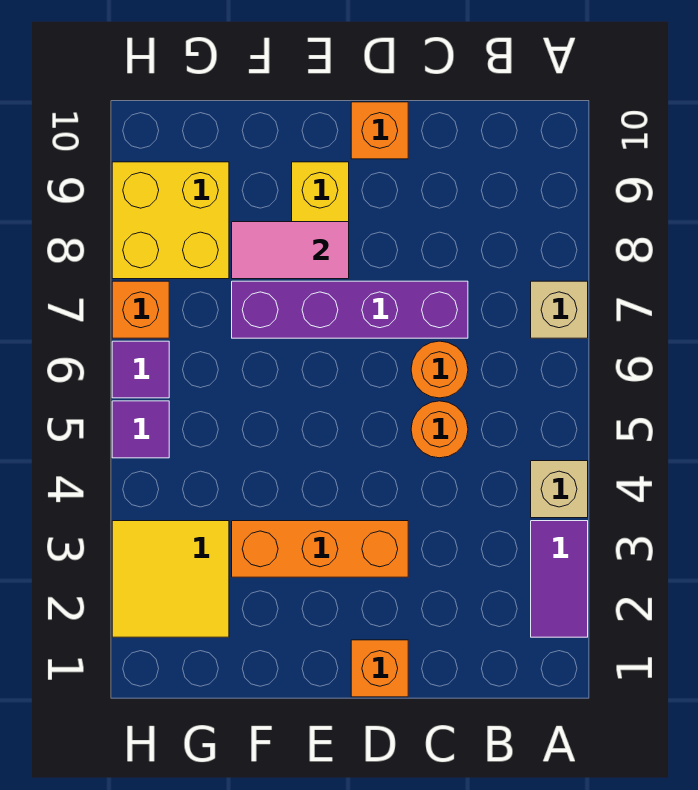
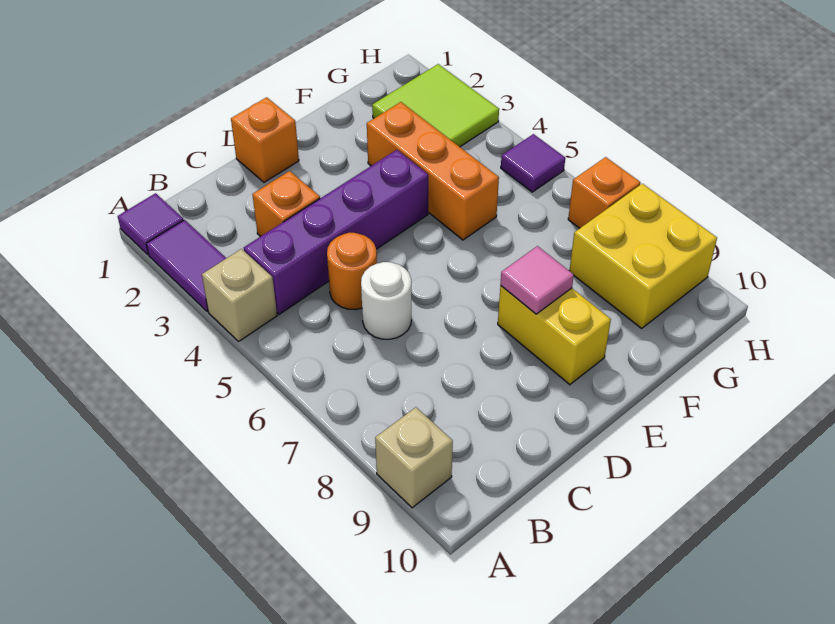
tan 1x1 brick [531,281,588,338] -> tan 1x1 brick moved to [375,407,453,508]
orange 1x1 round brick [411,341,468,398] -> white 1x1 round brick [361,262,411,339]
purple 1x4 brick [232,281,468,338] -> purple 1x4 brick moved to [244,150,428,314]
orange 1x3 brick [232,521,408,577] -> orange 1x3 brick turned to [367,102,499,240]
orange 1x1 brick [351,102,408,159] -> orange 1x1 brick moved to [252,171,320,237]
pink 1x2 tile [232,222,349,279] -> pink 1x1 tile [500,246,574,314]
yellow 2x2 tile [112,521,229,637] -> lime 2x2 tile [372,64,499,147]
purple 1x1 tile [112,341,169,398] -> purple 1x1 tile moved to [118,193,183,254]

